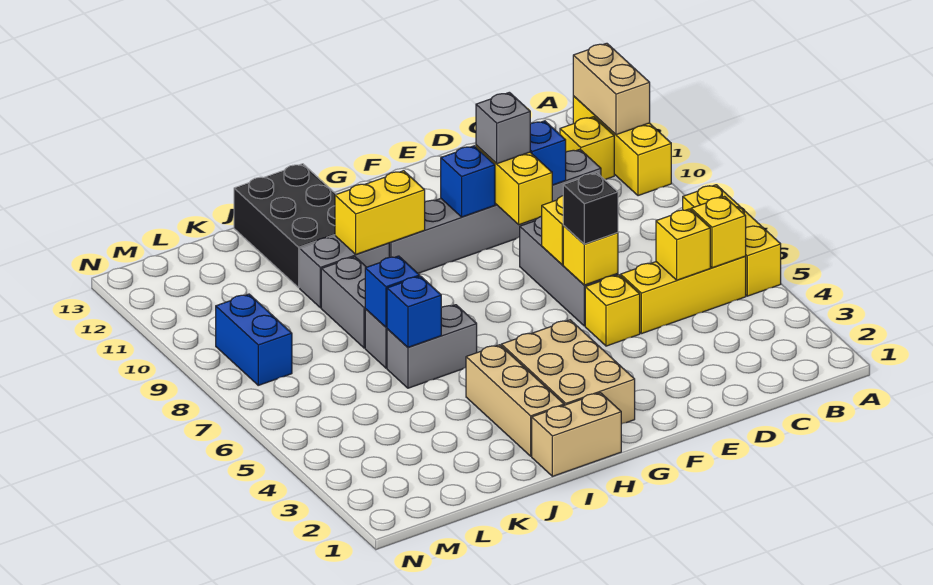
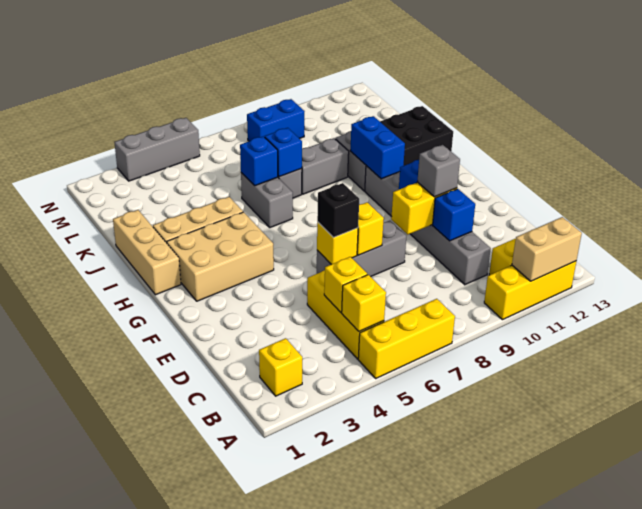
yellow 1x1 brick [585,275,640,346] -> yellow 1x1 brick moved to [259,338,302,396]
tan 1x2 brick [532,393,621,476] -> tan 1x3 brick [113,210,181,295]
yellow 1x2 brick [335,171,425,254] -> blue 1x2 brick [350,116,405,179]
none -> grey 1x3 brick [114,118,200,181]

